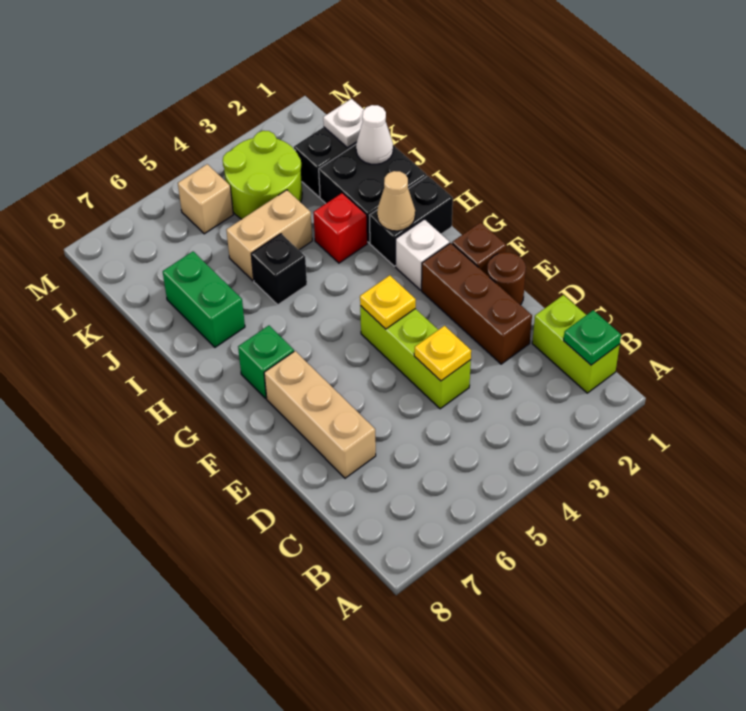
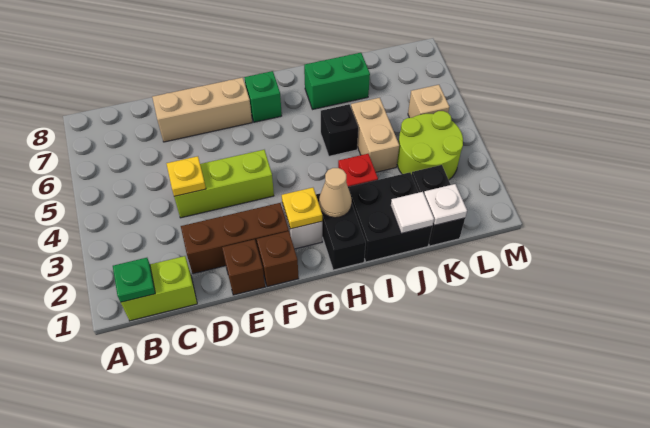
brown 1x1 round brick [487,252,526,305] -> brown 1x1 brick [222,239,265,295]
yellow 1x1 plate [360,275,416,329] -> yellow 1x1 plate moved to [282,188,322,229]
white 1x1 cone [356,105,393,164] -> white 1x1 tile [391,192,434,234]

